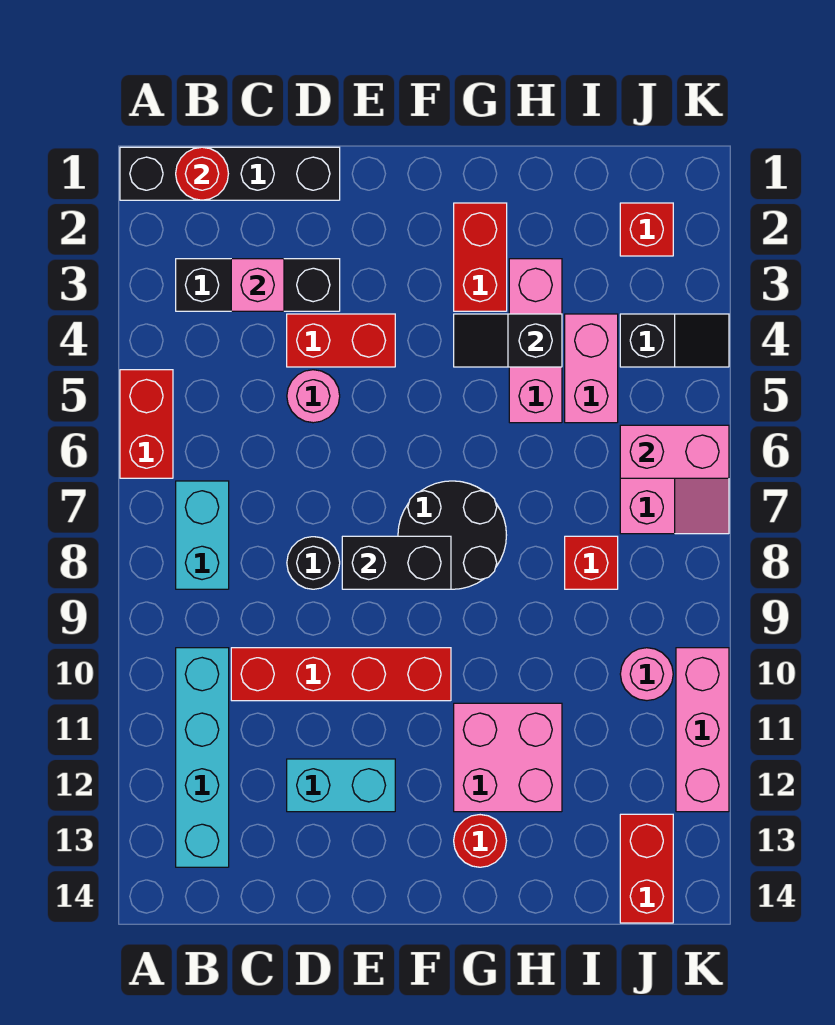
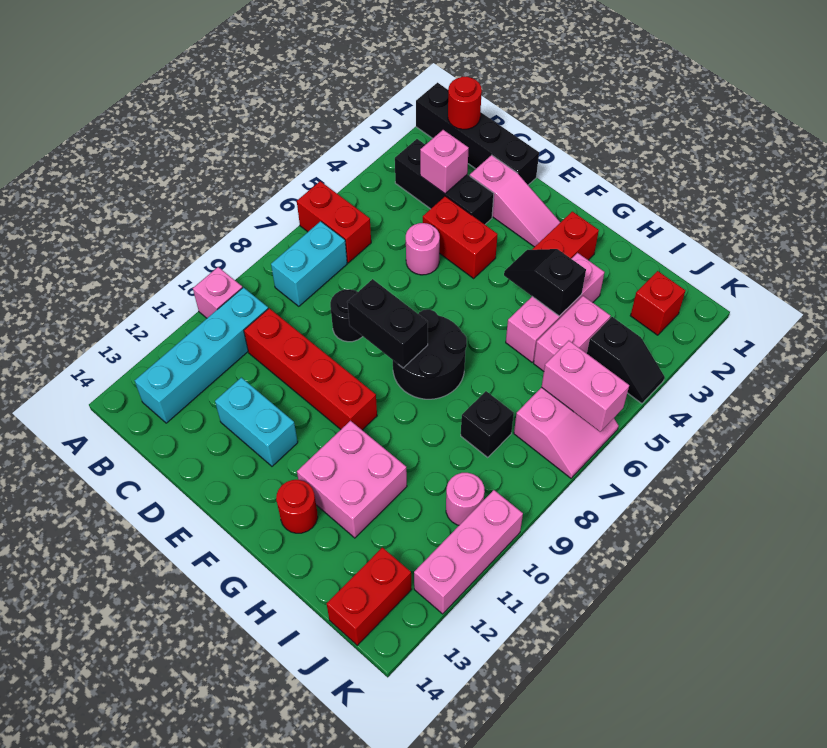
red 1x2 brick [120,370,173,478] -> red 1x2 brick turned to [297,181,371,263]
none -> pink 1x1 brick [193,267,242,318]
none -> pink 1x3 slope [470,155,560,247]
red 1x1 brick [565,536,618,589] -> black 1x1 brick [461,391,514,457]

